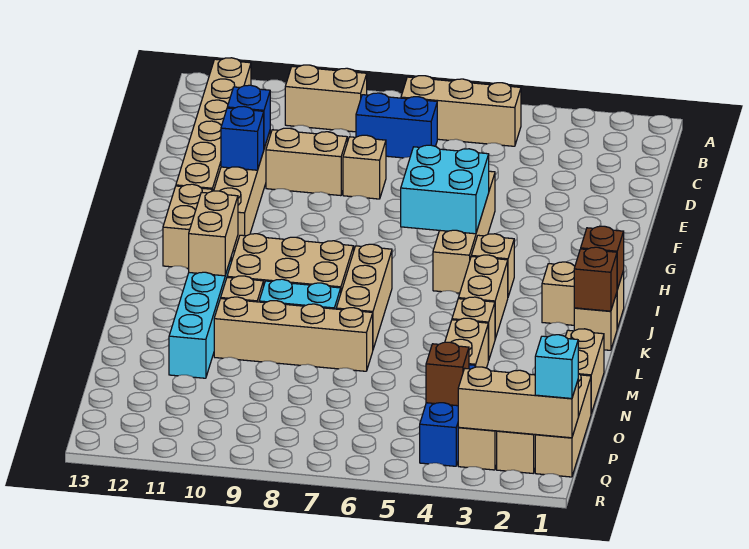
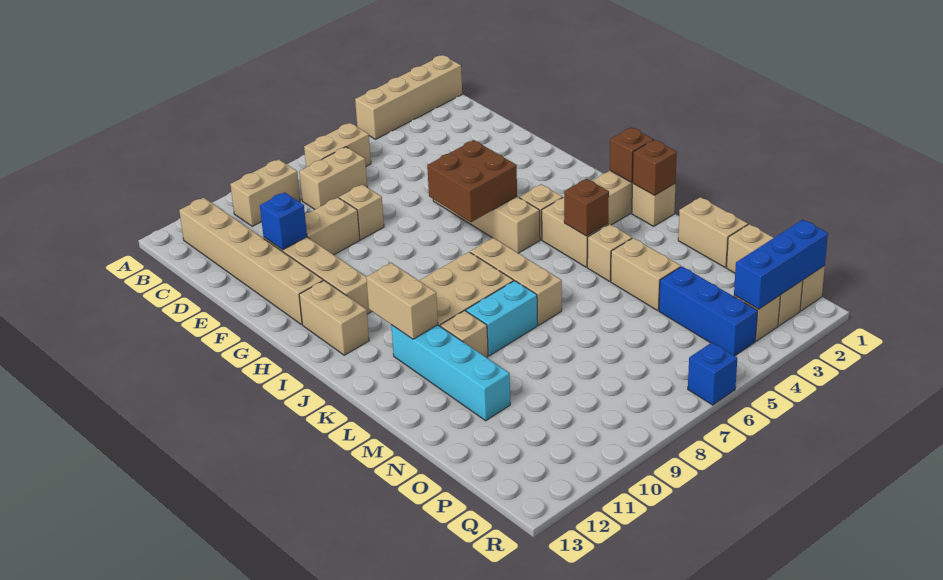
tan 1x3 brick [401,76,521,146] -> tan 1x2 brick [304,123,371,167]
blue 1x2 brick [356,93,437,158] -> tan 1x2 brick [299,147,367,209]
blue 1x1 brick [221,107,264,170] -> blue 1x1 brick moved to [688,342,737,405]
cyan 2x2 brick [401,145,489,234] -> brown 2x2 brick [427,140,517,222]
tan 1x4 brick [214,297,373,371] -> tan 1x4 brick moved to [355,55,462,139]
brown 1x1 brick [426,342,469,406] -> brown 1x1 brick moved to [564,179,609,236]
tan 1x3 brick [458,367,578,438] -> blue 1x3 brick [734,220,828,309]
cyan 1x1 brick [535,335,578,398] -> none

